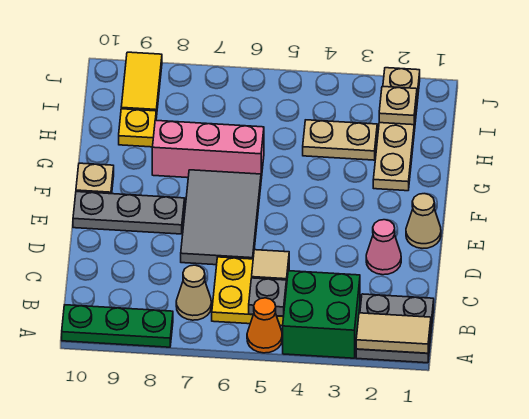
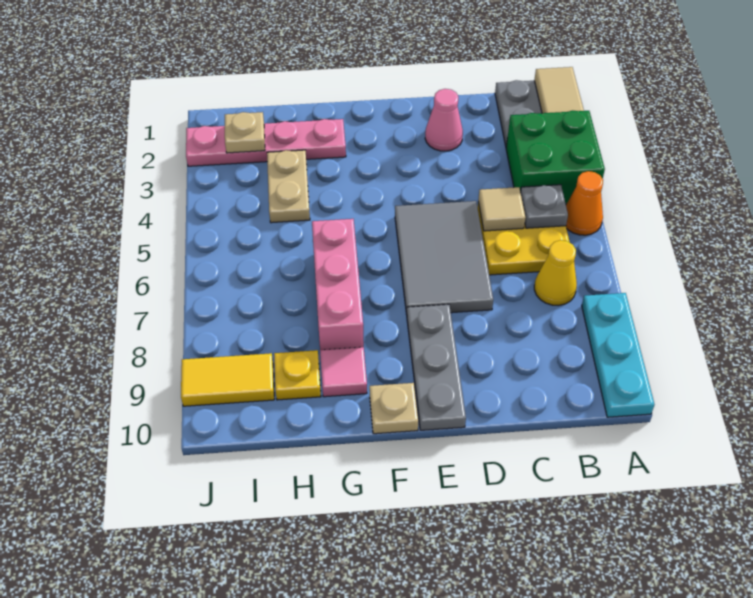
green 1x3 plate [62,305,173,347] -> cyan 1x3 plate [582,293,654,417]
tan 1x1 cone [176,265,211,320] -> yellow 1x1 cone [534,240,577,306]
grey 2x3 tile [181,170,261,265] -> grey 2x3 tile turned to [395,201,493,314]
tan 1x1 cone [406,194,441,248] -> none
tan 1x4 plate [373,68,420,191] -> pink 1x4 plate [186,119,346,166]
none -> pink 1x1 tile [320,347,367,397]

